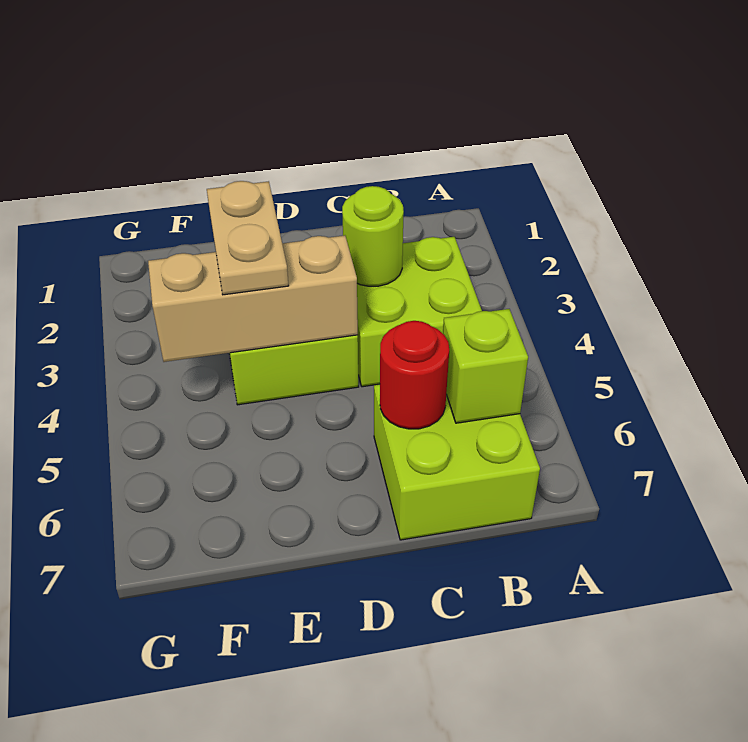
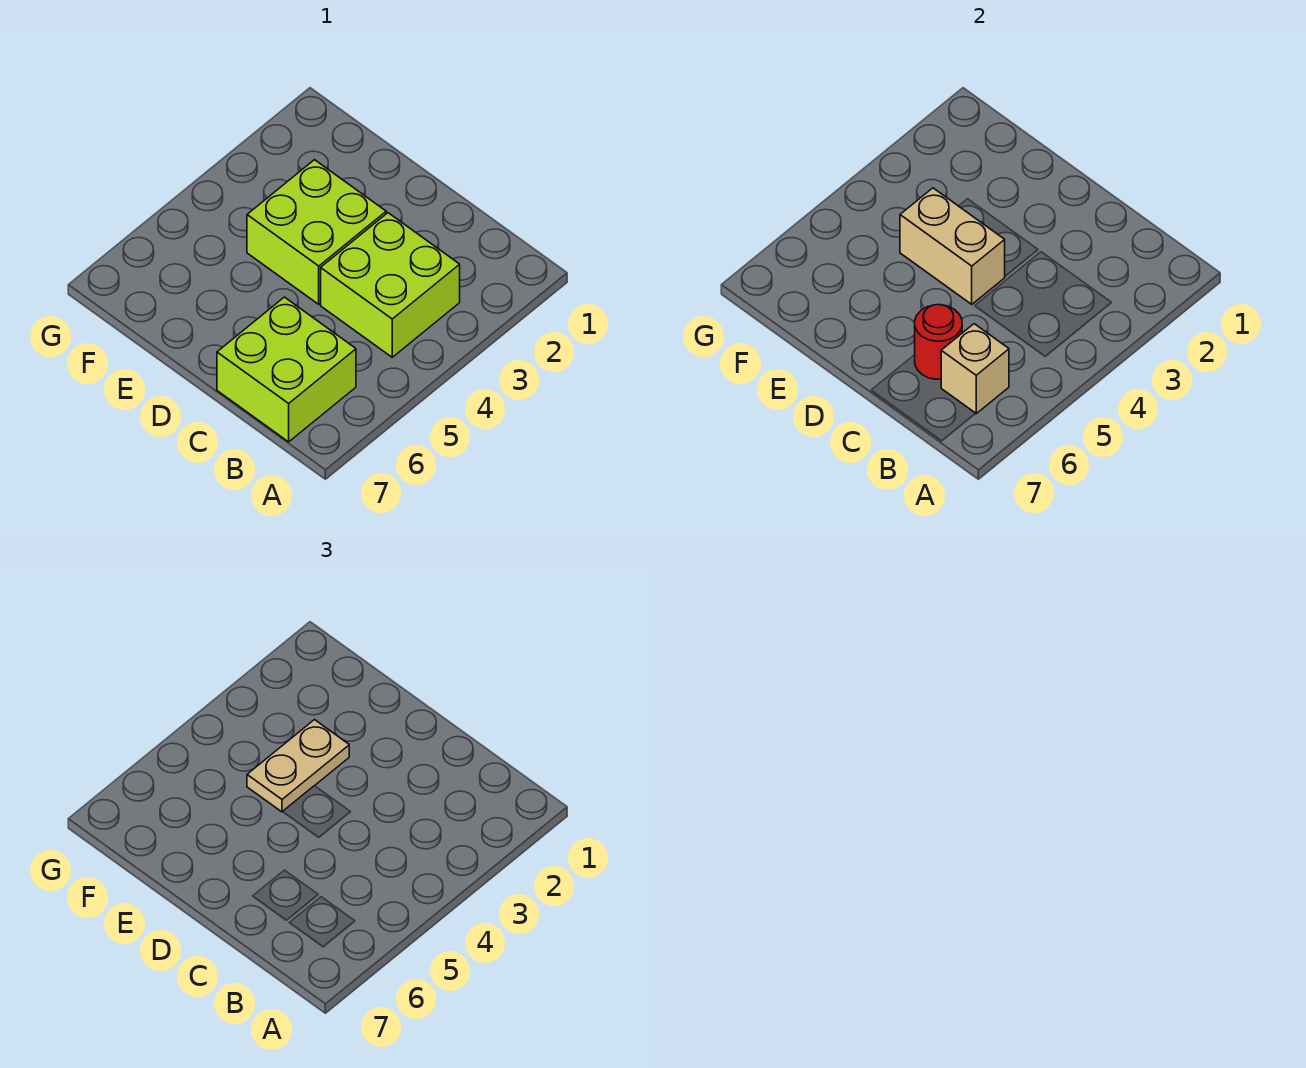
lime 1x1 brick [443,309,528,423] -> tan 1x1 brick [941,324,1009,414]
lime 1x1 round brick [342,186,404,286] -> none
tan 1x3 brick [148,235,358,362] -> tan 1x2 brick [900,188,1005,304]

